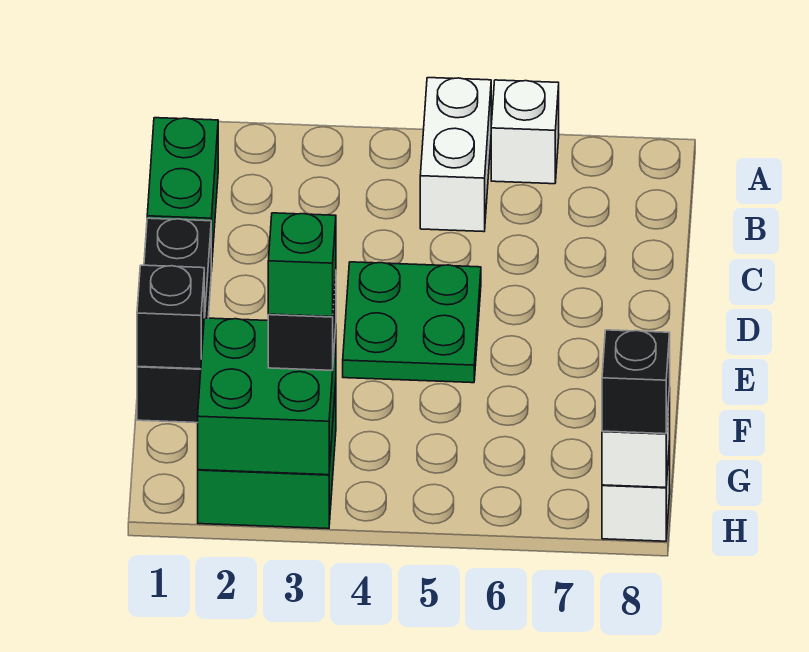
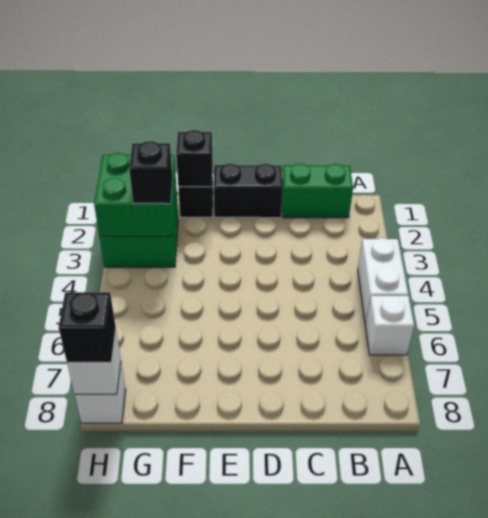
white 1x2 brick [420,78,491,232] -> white 1x2 brick turned to [358,238,408,324]
green 2x2 plate [343,262,481,383] -> none
green 1x1 brick [268,213,336,317] -> none

